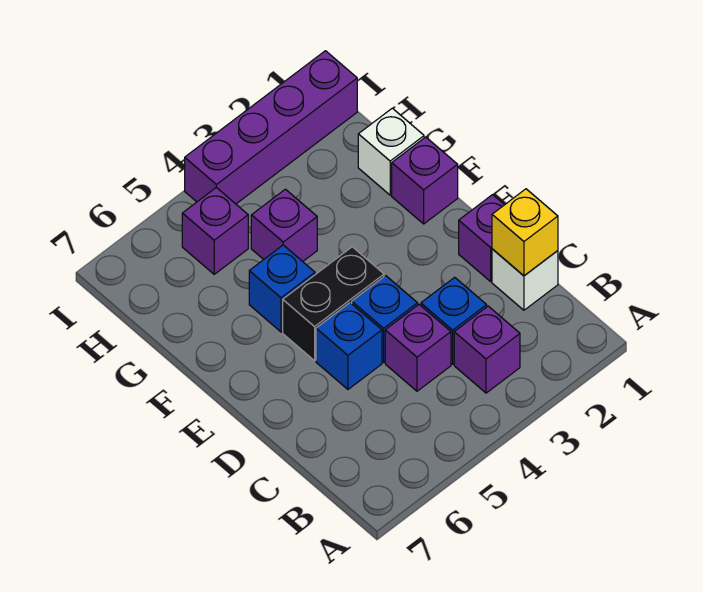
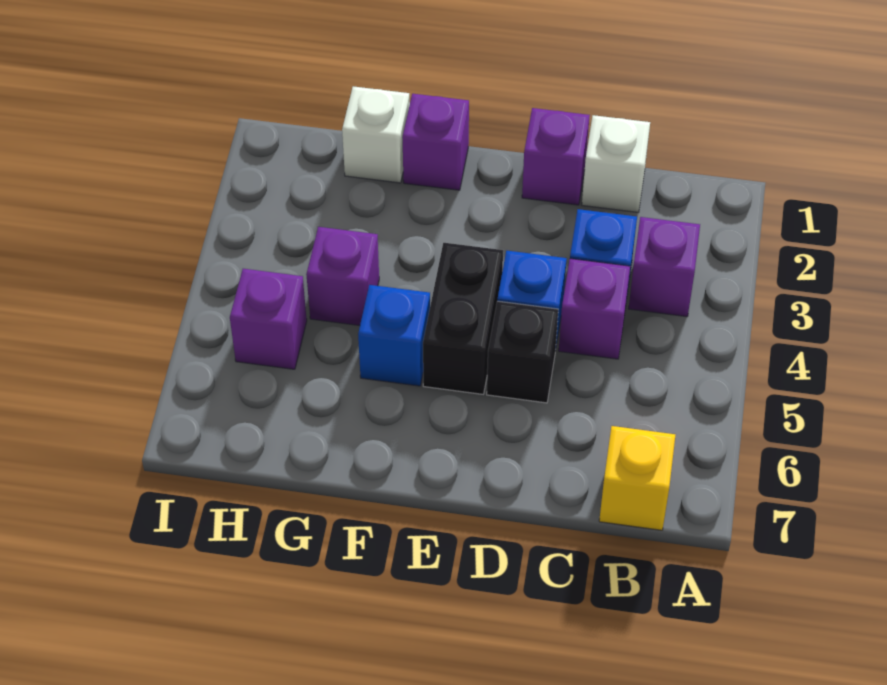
yellow 1x1 brick [492,189,558,276] -> yellow 1x1 brick moved to [599,426,675,530]
blue 1x1 brick [316,303,382,389] -> black 1x1 brick [487,301,558,403]
purple 1x4 brick [185,51,357,204] -> none

